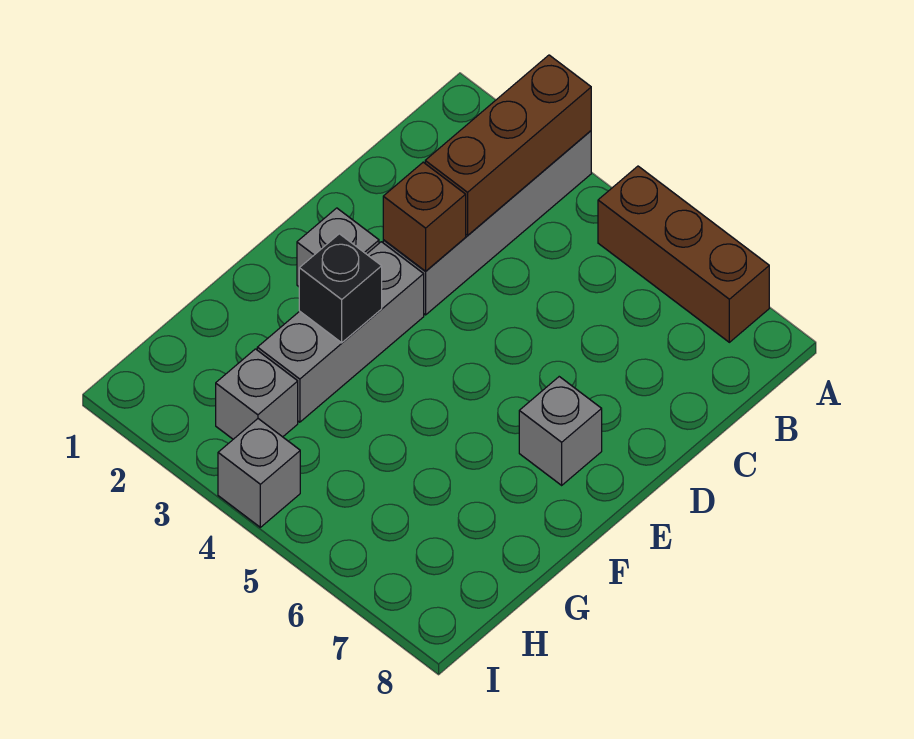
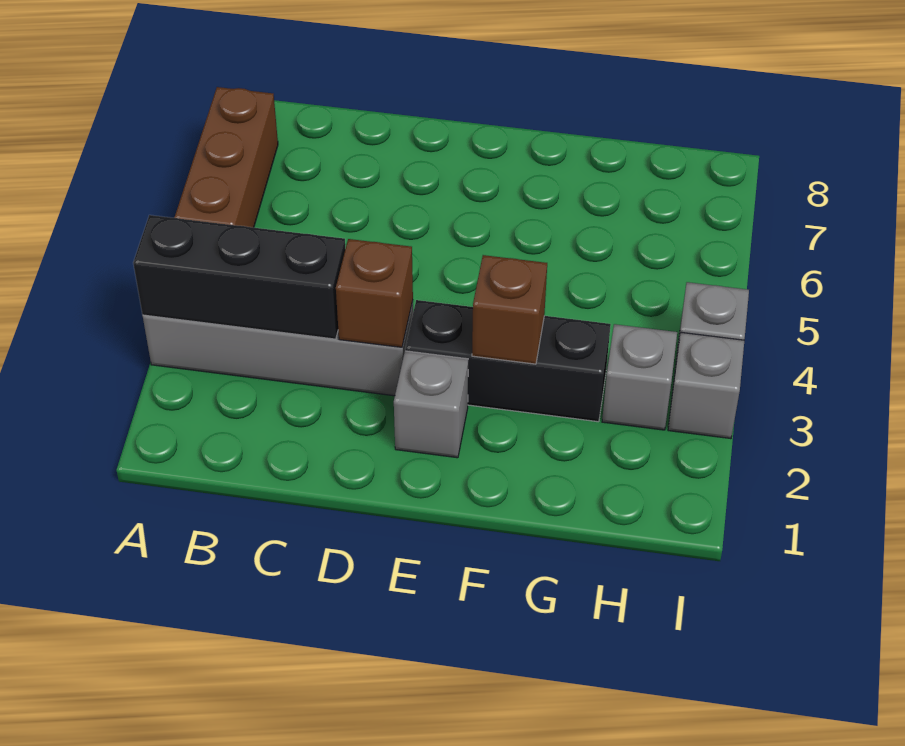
brown 1x3 brick [425,55,591,235] -> black 1x3 brick [133,215,345,339]
grey 1x3 brick [257,242,424,422] -> black 1x3 brick [405,300,611,422]
grey 1x1 brick [519,377,602,485] -> grey 1x1 brick moved to [668,332,744,439]
black 1x1 brick [299,234,382,343] -> brown 1x1 brick [472,255,547,364]

